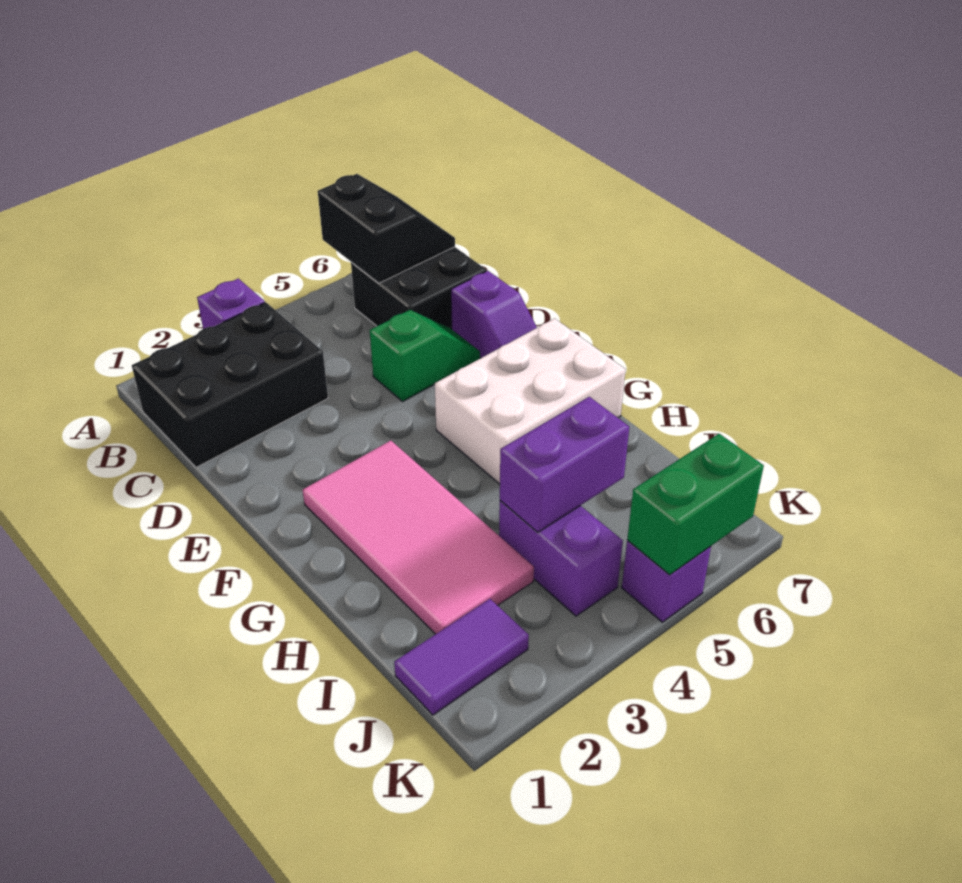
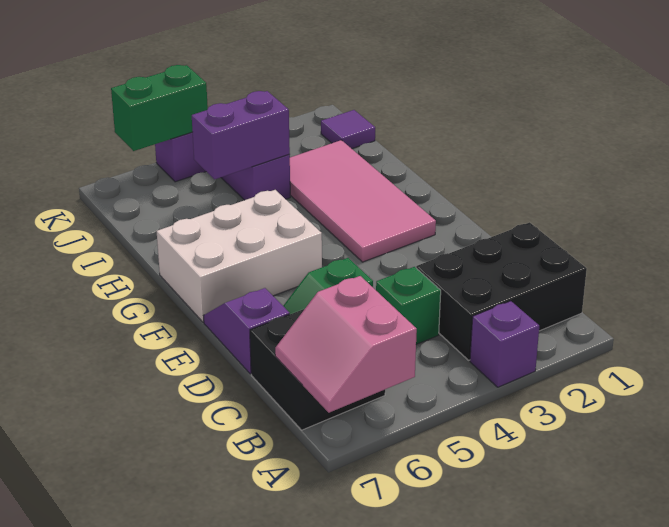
black 2x2 slope [318,174,455,283] -> pink 2x2 slope [275,276,417,413]
none -> green 1x1 brick [376,267,441,344]
purple 1x2 tile [394,599,529,715] -> purple 1x1 tile [321,110,375,149]

